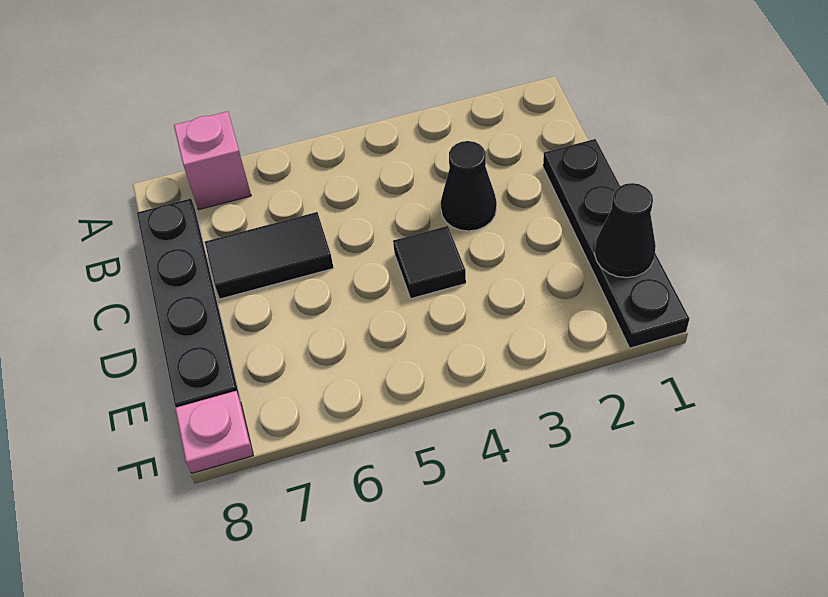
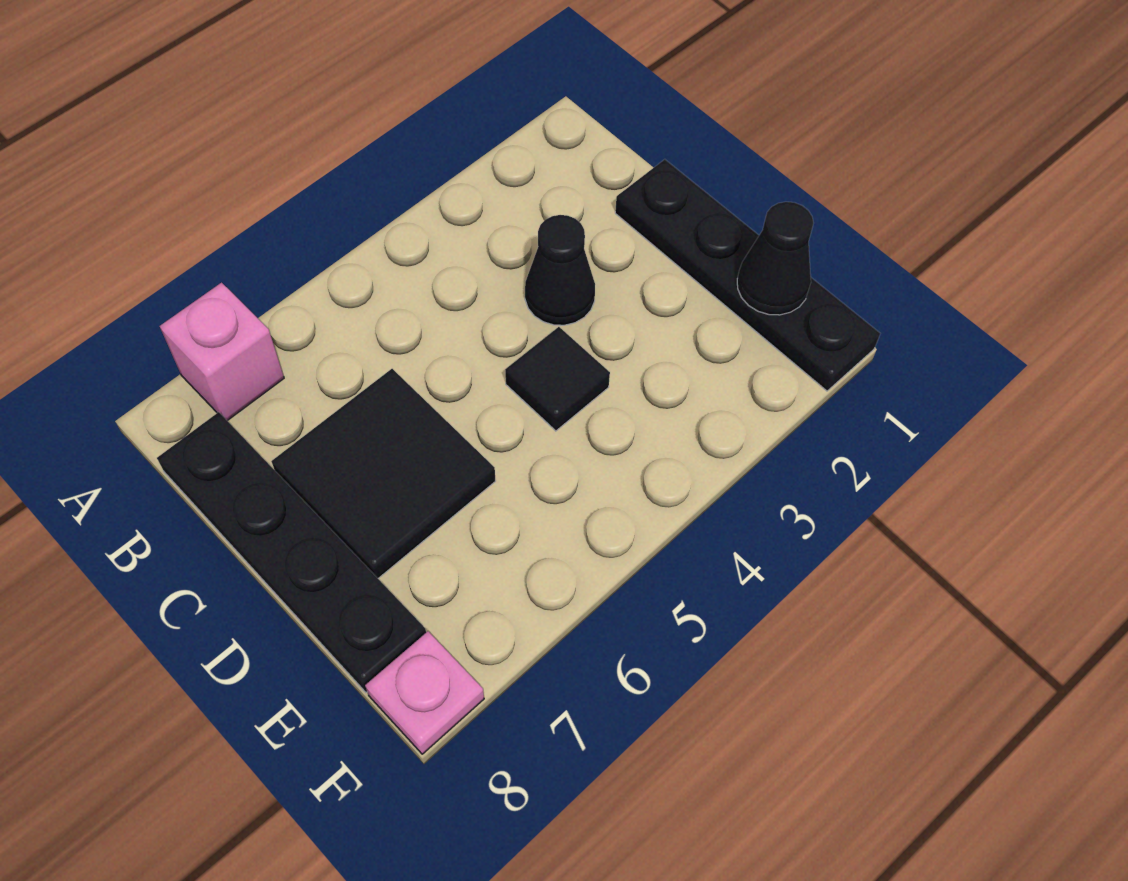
black 1x2 tile [205,212,334,299] -> black 2x2 tile [271,369,496,578]

